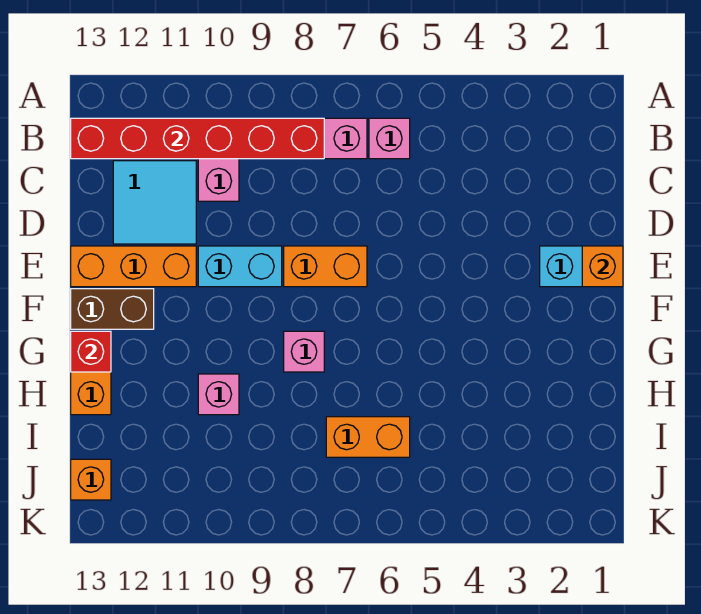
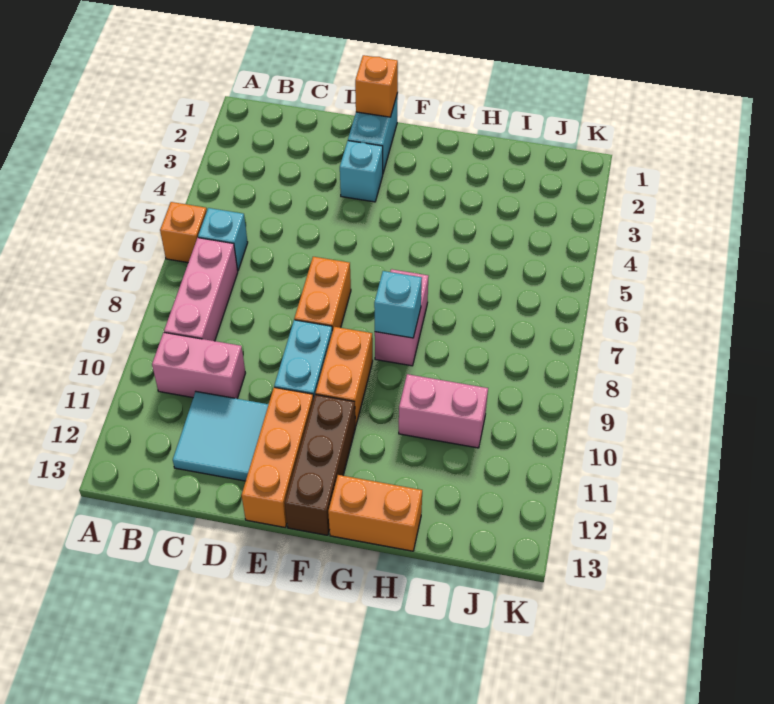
pink 1x1 brick [369,118,410,159] -> cyan 1x1 brick [198,208,248,270]
red 1x6 brick [71,118,324,159] -> none
none -> cyan 1x1 brick [340,141,383,202]
brown 1x2 brick [71,289,154,329] -> brown 1x3 brick [285,395,356,535]
pink 1x1 brick [284,331,324,372] -> pink 1x2 brick [375,269,428,366]
none -> cyan 1x1 brick [374,271,422,338]
red 1x1 brick [71,331,111,372] -> none
pink 1x1 brick [198,374,239,415] -> pink 1x2 brick [399,374,488,448]
orange 1x2 brick [326,417,410,457] -> orange 1x2 brick moved to [316,327,373,426]
orange 1x1 brick [71,459,111,500] -> orange 1x1 brick moved to [160,202,207,263]

